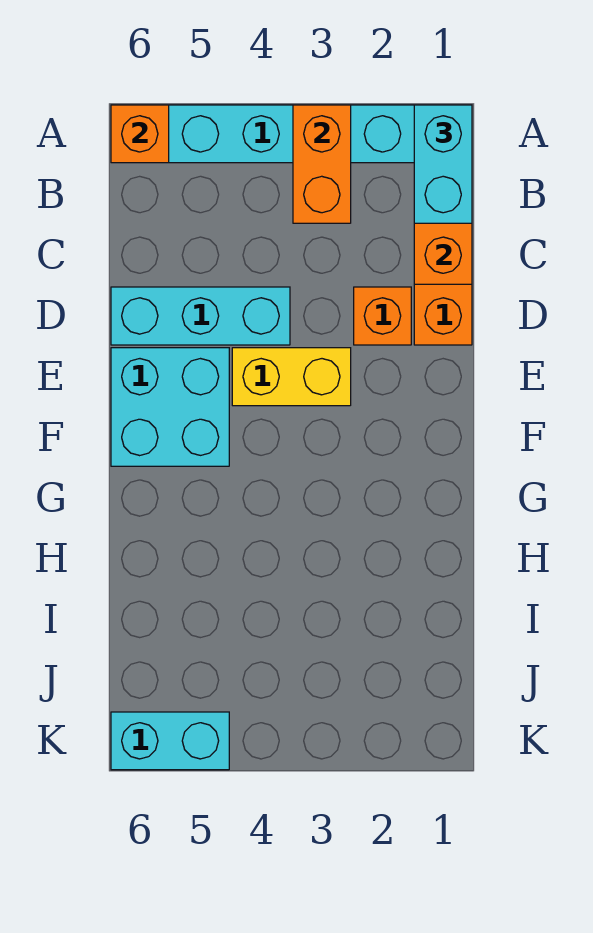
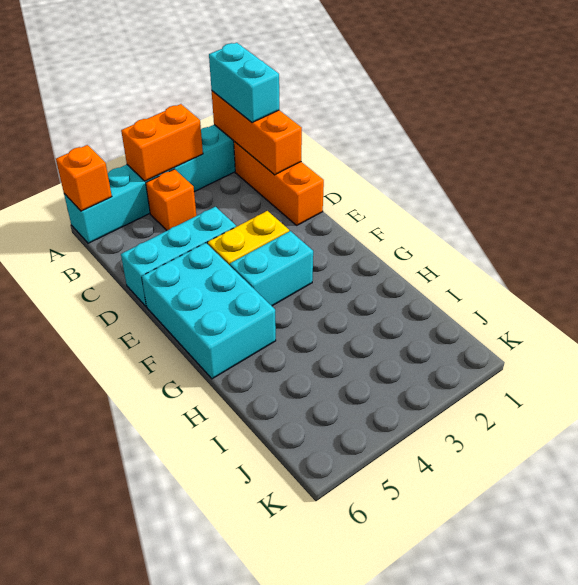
orange 1x2 brick [293,105,351,223] -> orange 1x2 brick turned to [121,104,203,181]
orange 1x1 brick [354,287,411,345] -> orange 1x1 brick moved to [146,169,196,230]
cyan 2x2 brick [111,348,229,466] -> cyan 2x3 brick [142,243,276,379]
cyan 1x2 brick [111,712,229,770] -> cyan 1x2 brick moved to [230,231,313,306]

